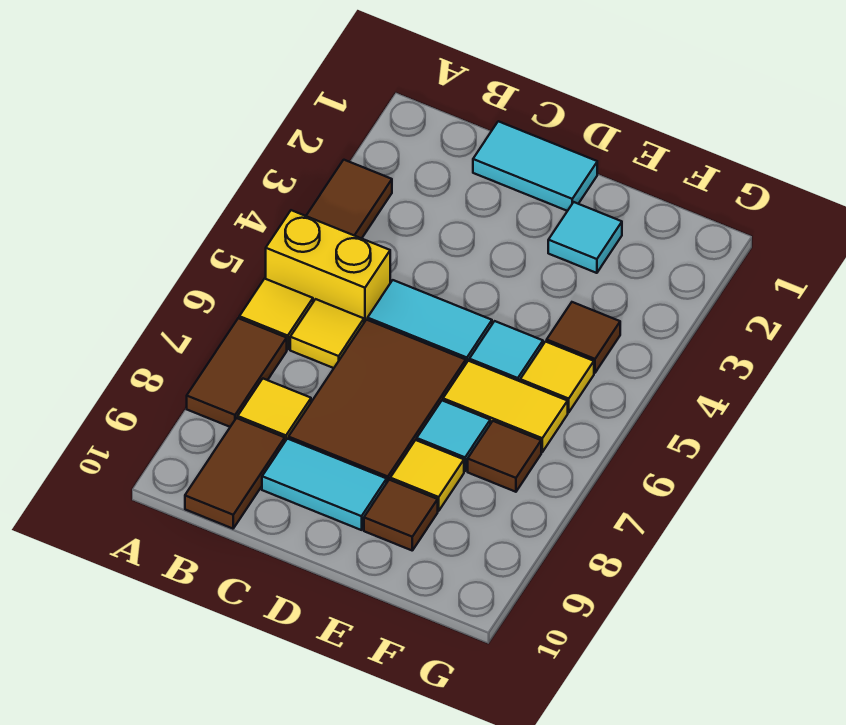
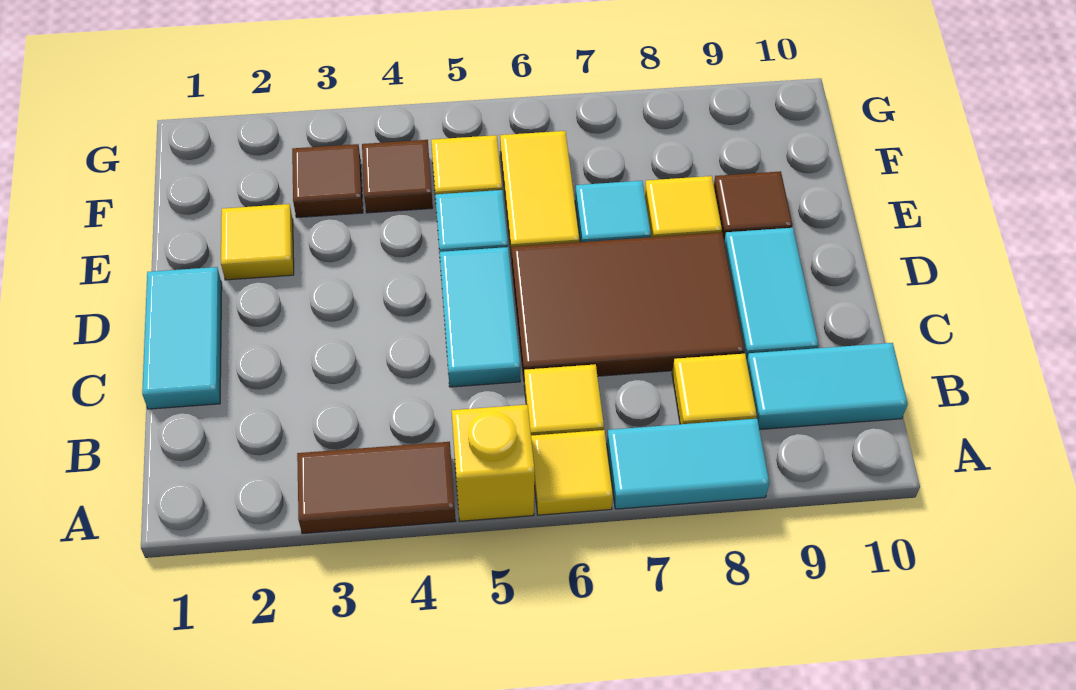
yellow 1x2 brick [266,210,390,322] -> yellow 1x1 brick [452,405,535,521]
brown 1x2 tile [187,318,287,427] -> cyan 1x2 tile [607,419,769,509]
brown 1x2 tile [185,418,285,529] -> cyan 1x2 tile [747,343,908,430]
cyan 1x1 tile [548,202,622,273] -> yellow 1x1 tile [221,204,294,280]
brown 1x1 tile [468,421,541,492] -> brown 1x1 tile moved to [292,144,363,218]

